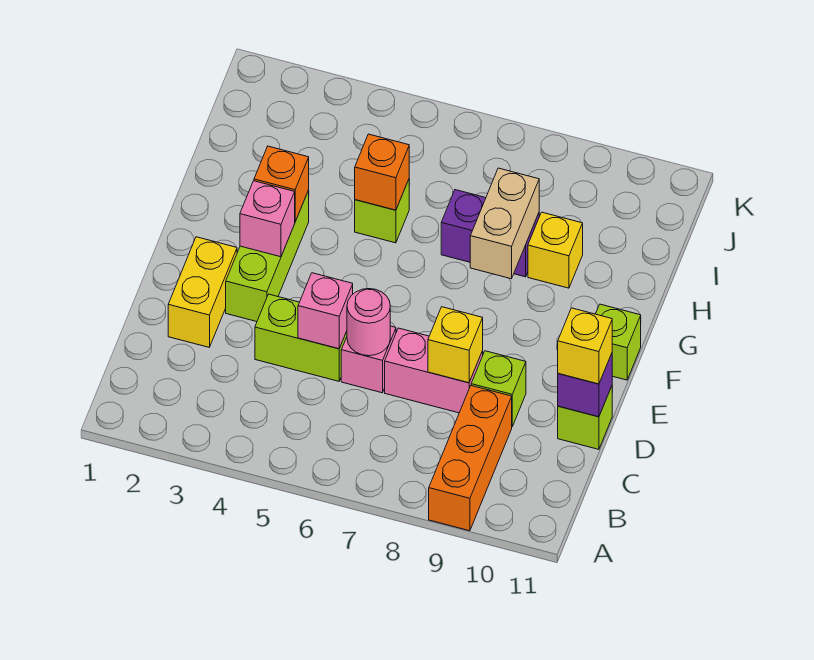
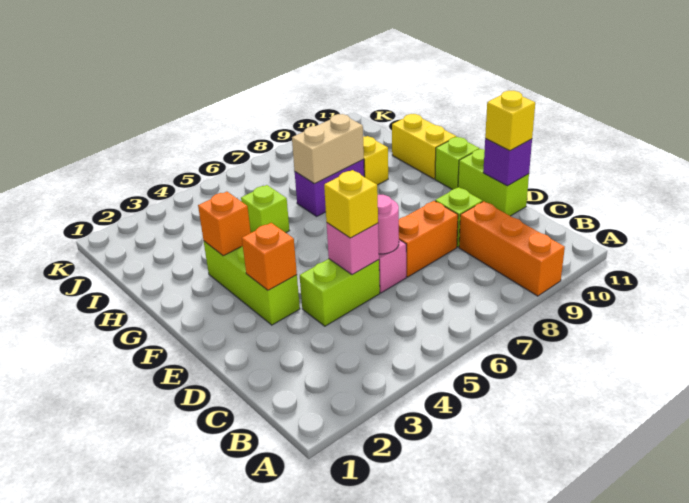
yellow 1x2 brick [168,237,237,347] -> yellow 1x2 brick moved to [392,114,456,179]
pink 1x2 brick [385,328,483,413] -> orange 1x2 brick [399,201,458,277]
yellow 1x1 brick [428,307,483,383] -> yellow 1x1 brick moved to [324,170,378,238]
lime 1x1 brick [558,386,612,449] -> lime 1x2 brick [458,149,529,216]
pink 1x1 brick [240,181,295,257] -> none
tan 1x2 brick [470,168,539,279] -> tan 1x2 brick turned to [292,114,364,184]
orange 1x1 brick [355,134,409,210] -> orange 1x1 brick moved to [242,223,297,290]

